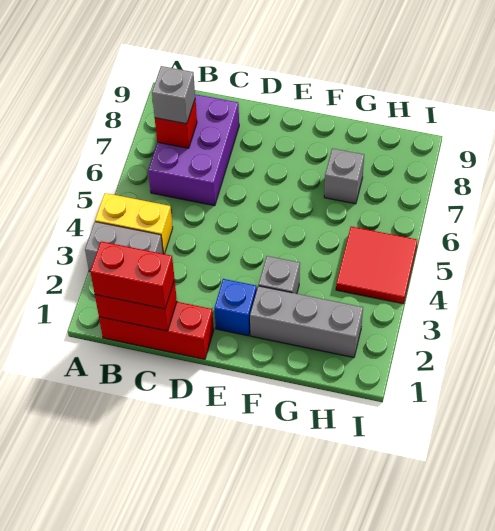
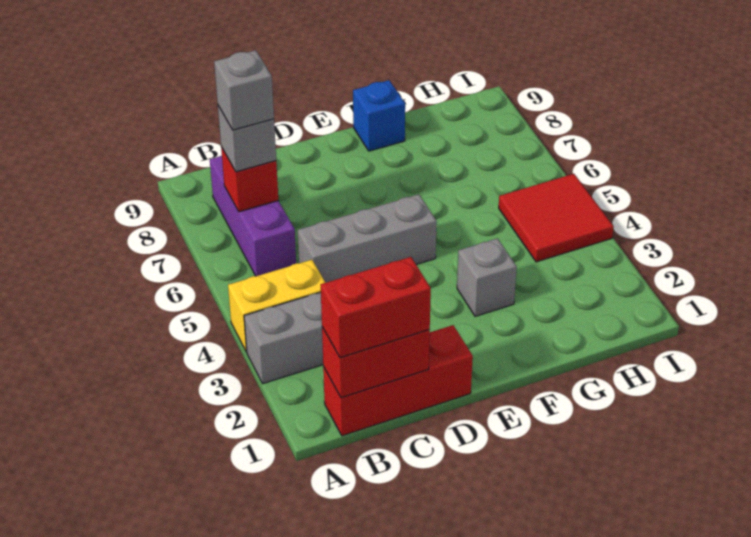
purple 2x3 brick [148,94,239,206] -> purple 1x3 brick [210,156,296,276]
blue 1x1 brick [214,279,257,336] -> blue 1x1 brick moved to [353,80,405,151]
grey 1x3 brick [250,286,363,358] -> grey 1x3 brick moved to [298,194,437,283]
grey 1x1 brick [324,148,364,204] -> grey 1x1 brick moved to [214,50,274,130]

